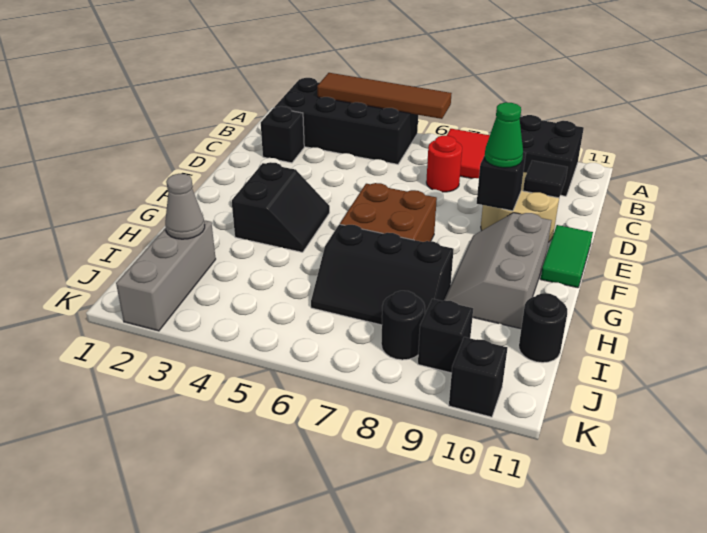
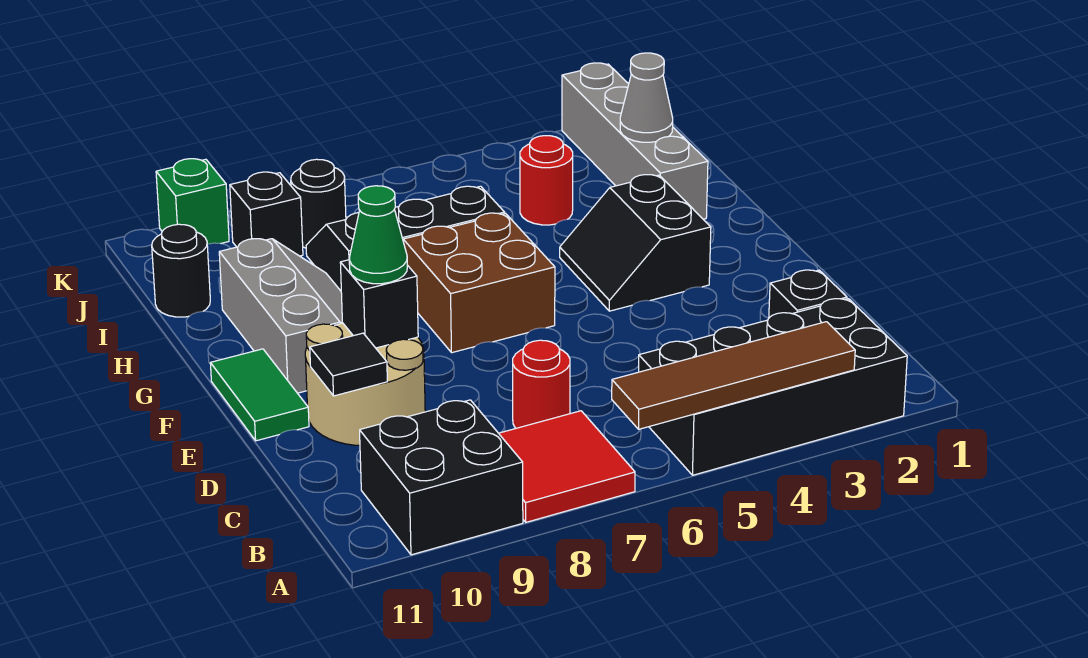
grey 1x3 brick [116,220,216,331] -> grey 1x4 brick [562,63,708,219]
none -> red 1x1 round brick [520,136,573,225]
black 1x1 brick [449,337,508,417] -> green 1x1 brick [156,159,229,244]

